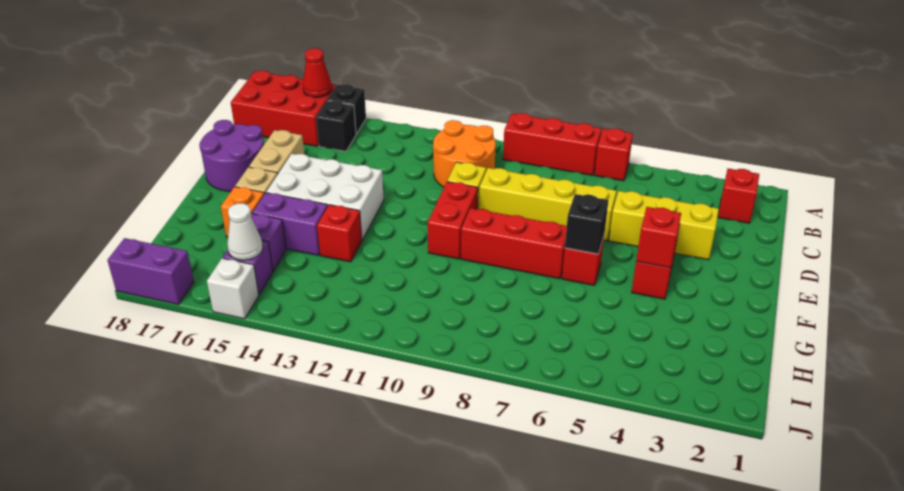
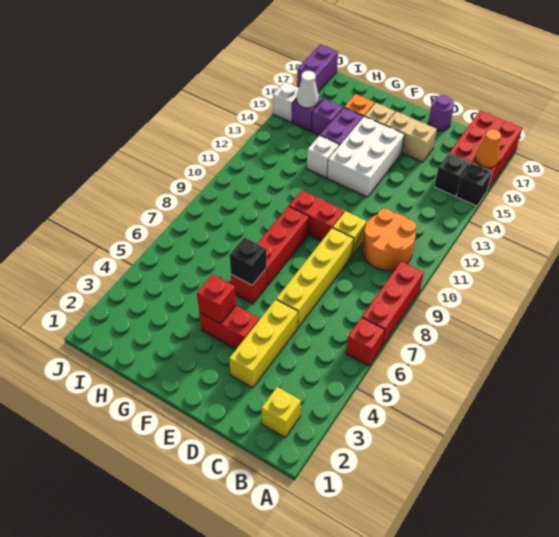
red 1x1 cone [303,48,332,98] -> orange 1x1 cone [476,129,501,168]
red 1x1 brick [718,169,759,223] -> yellow 1x1 brick [261,387,301,438]
purple 2x2 round brick [199,120,264,191] -> purple 1x1 round brick [428,95,454,131]
red 1x1 brick [317,205,362,262] -> white 1x1 brick [307,135,339,178]

